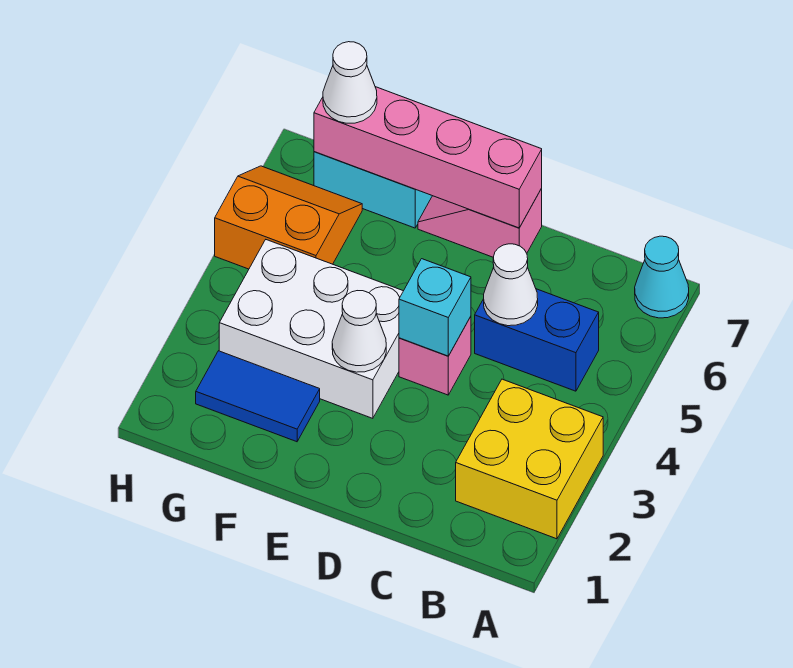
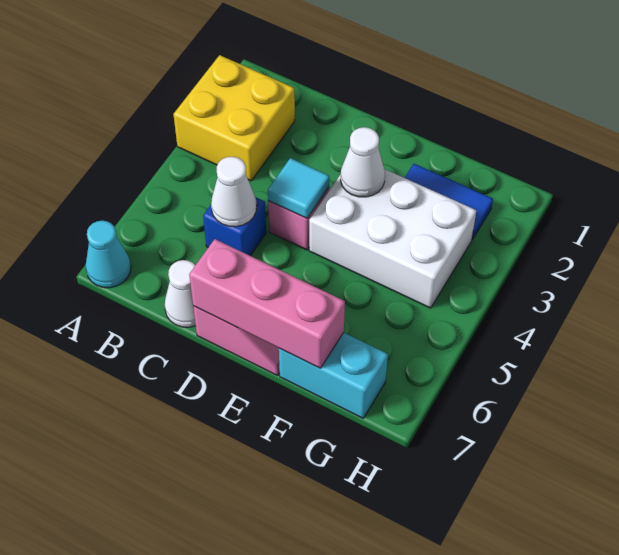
blue 1x2 brick [475,289,599,391] -> blue 1x1 brick [203,197,266,256]
cyan 1x1 brick [399,259,471,356] -> cyan 1x1 tile [268,158,329,218]
pink 1x4 brick [314,87,542,228] -> pink 1x3 brick [189,239,345,368]
orange 2x2 slope [215,166,362,269] -> none
white 1x1 cone [323,42,377,123] -> white 1x1 cone moved to [165,260,196,327]

